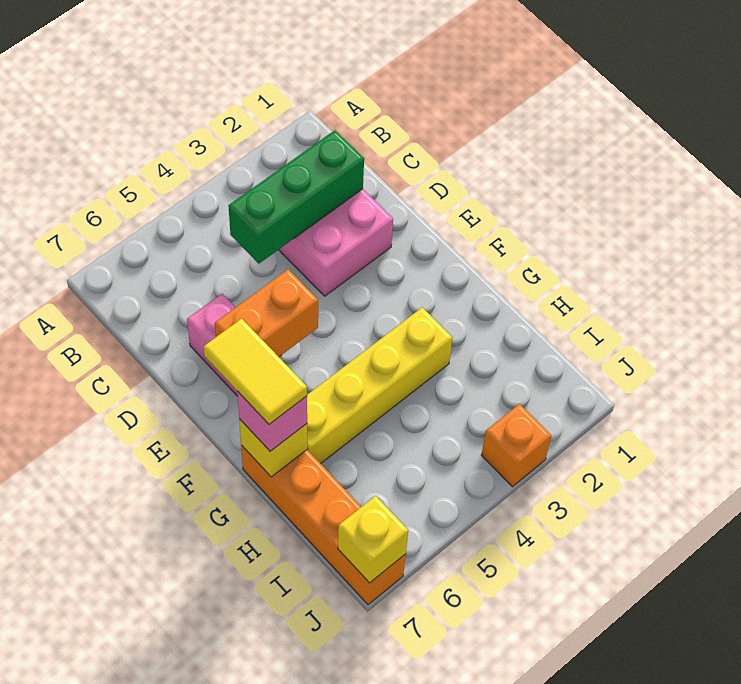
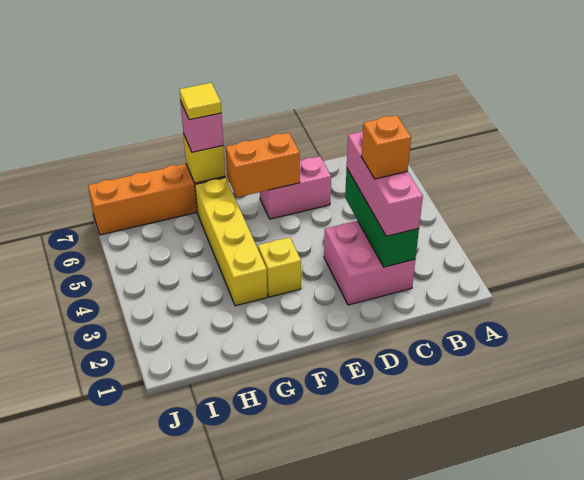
none -> pink 1x3 brick [347,131,423,236]
orange 1x2 brick [215,269,318,357] -> orange 1x2 brick turned to [226,133,300,197]
yellow 1x2 tile [204,318,307,424] -> yellow 1x1 tile [179,83,222,120]
orange 1x1 brick [481,404,551,487] -> orange 1x1 brick moved to [361,115,411,179]
yellow 1x1 brick [338,496,408,583] -> yellow 1x1 brick moved to [258,237,301,297]

